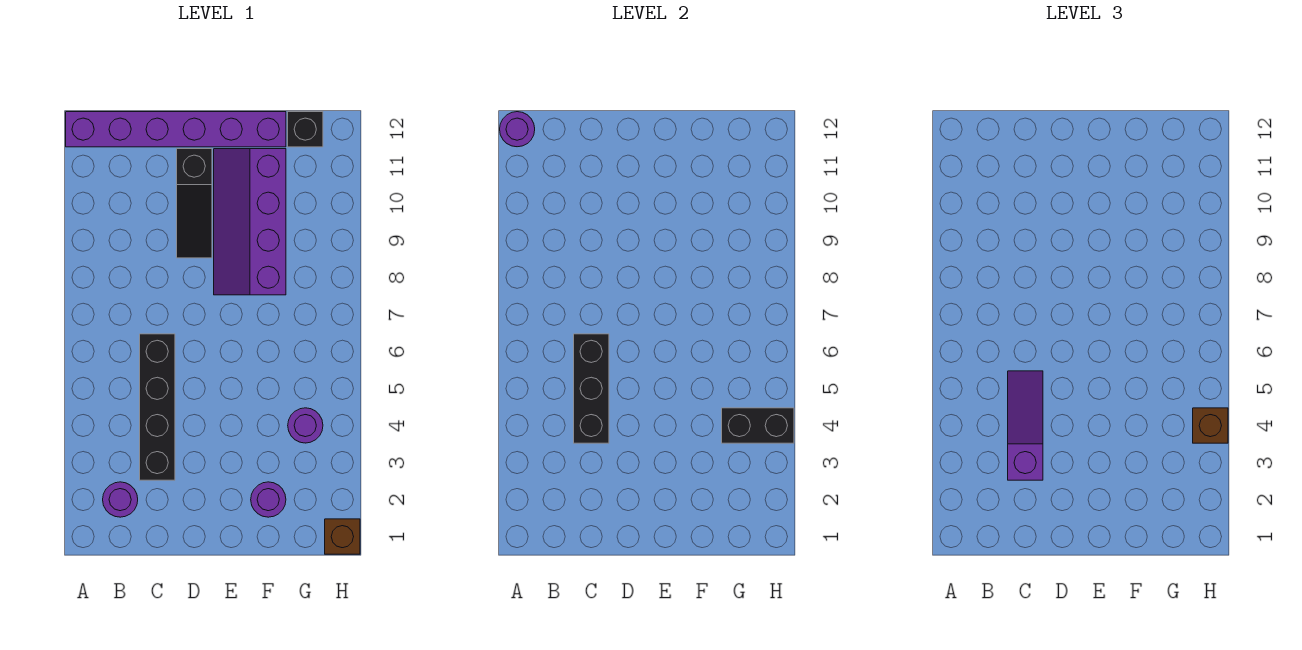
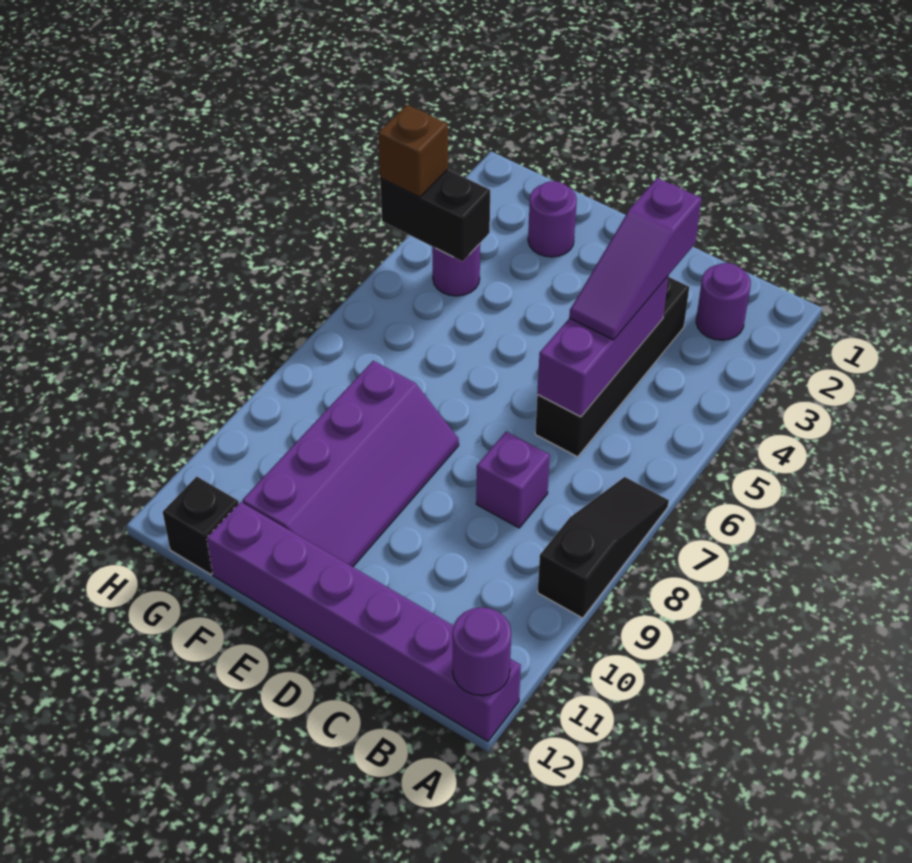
black 1x3 brick [574,334,609,443] -> purple 1x3 brick [537,276,668,417]
none -> purple 1x1 brick [476,431,550,528]
black 1x3 slope [177,149,212,258] -> black 1x3 slope moved to [538,477,669,618]
brown 1x1 brick [325,519,360,554] -> none

